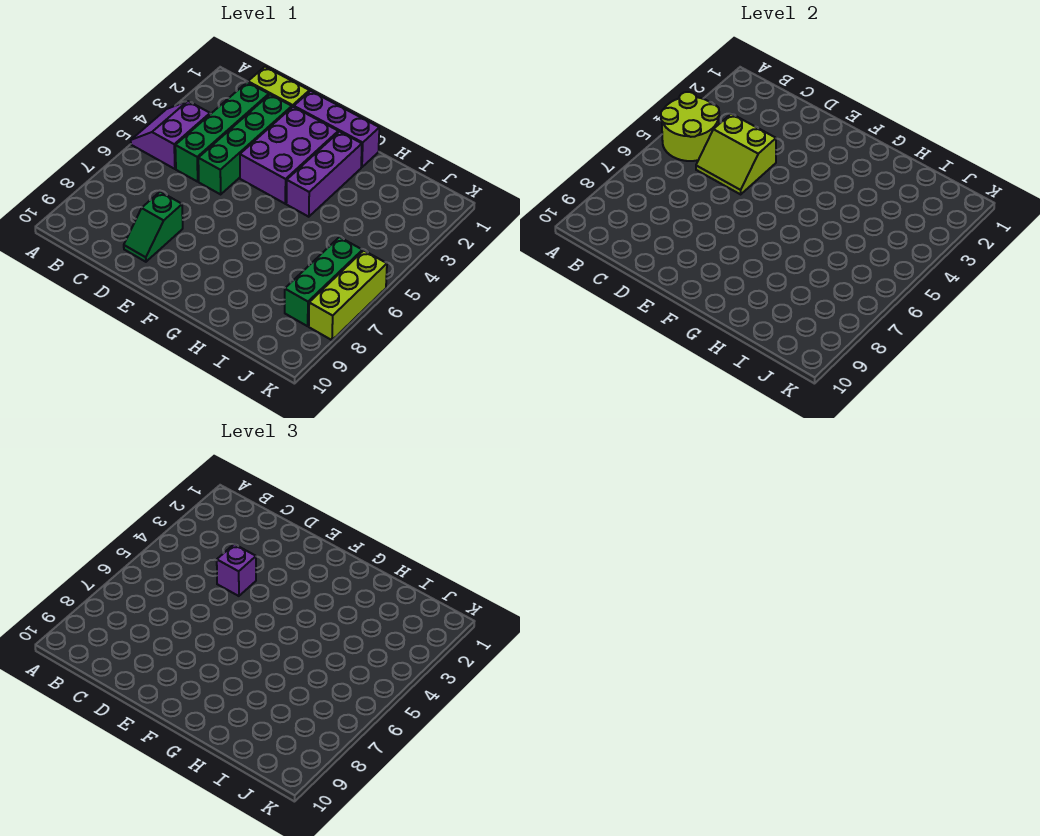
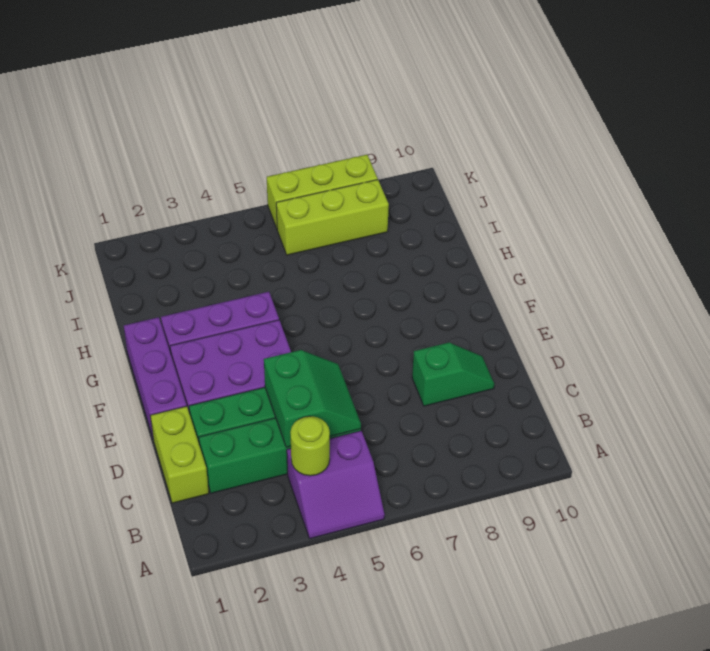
lime 2x2 round brick [661,92,719,161] -> lime 1x1 round brick [291,416,330,476]
lime 2x2 slope [696,114,776,194] -> green 2x2 slope [264,350,361,448]
purple 1x1 brick [217,544,256,596] -> none
green 1x3 brick [285,237,362,326] -> lime 1x3 brick [276,180,389,255]

